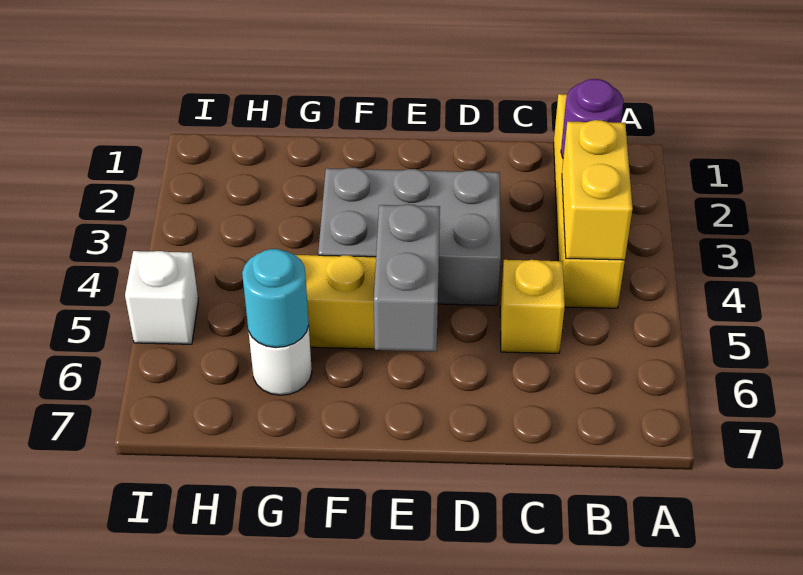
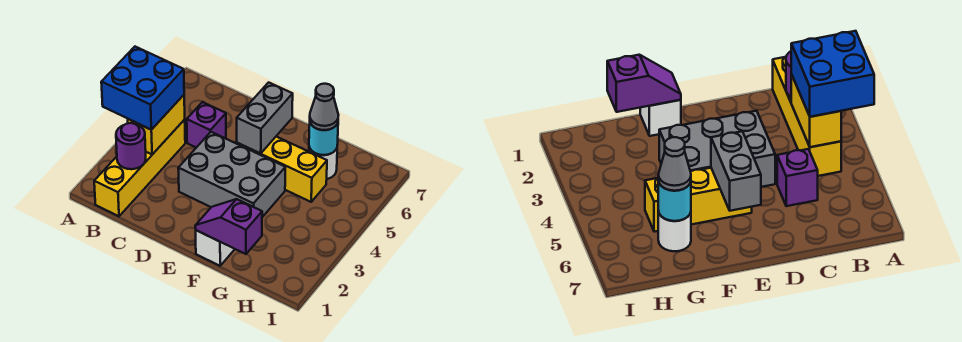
none -> blue 2x2 brick [101,47,184,130]
yellow 1x1 brick [500,260,565,353] -> purple 1x1 brick [187,102,226,148]
none -> purple 1x2 slope [195,199,262,254]
none -> grey 1x1 cone [310,84,338,130]
white 1x1 brick [125,251,198,344] -> white 1x1 brick moved to [196,230,235,266]

